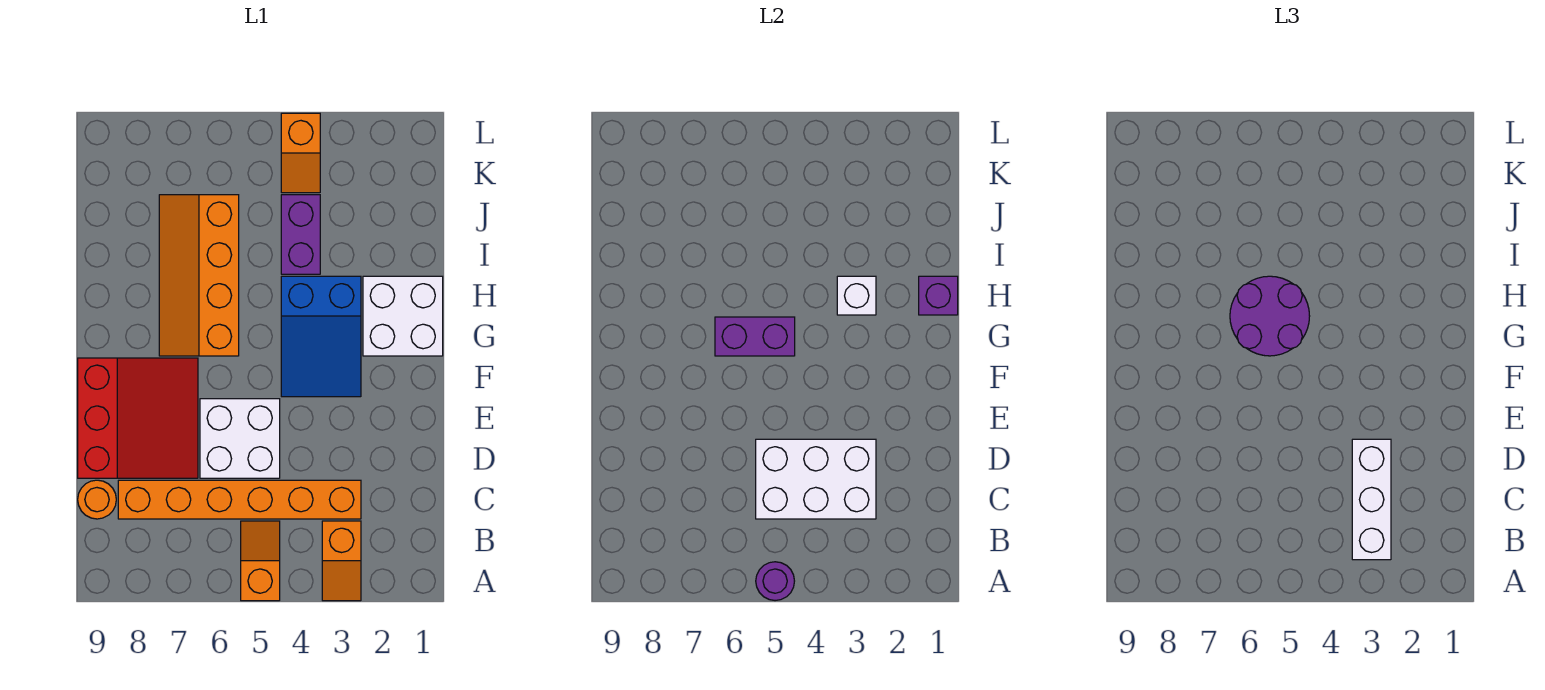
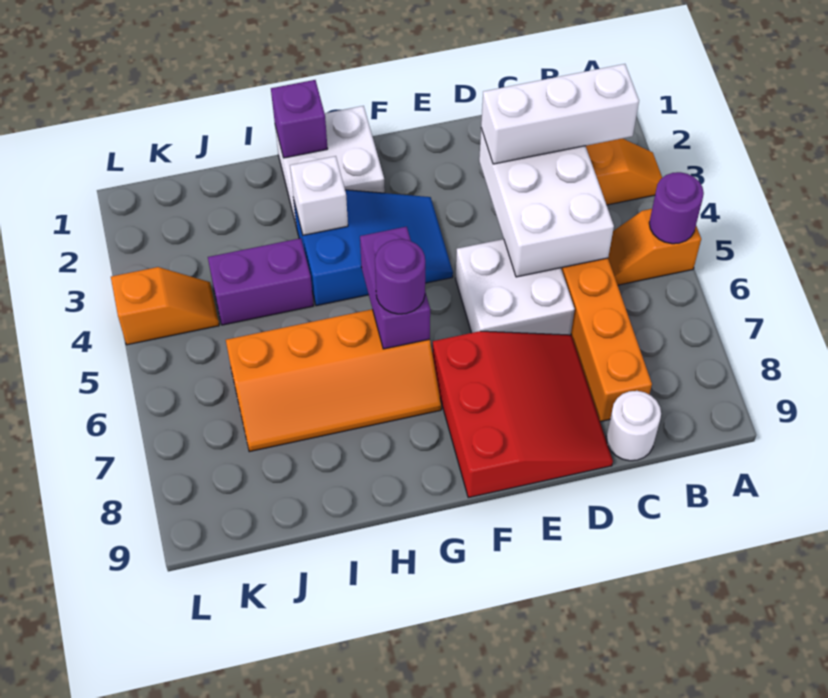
orange 1x1 round brick [78,480,116,519] -> white 1x1 round brick [606,391,661,461]
red 3x3 slope [78,358,198,478] -> red 3x3 slope turned to [432,331,613,498]
purple 2x2 round brick [1230,276,1310,356] -> purple 1x1 round brick [375,239,425,314]

